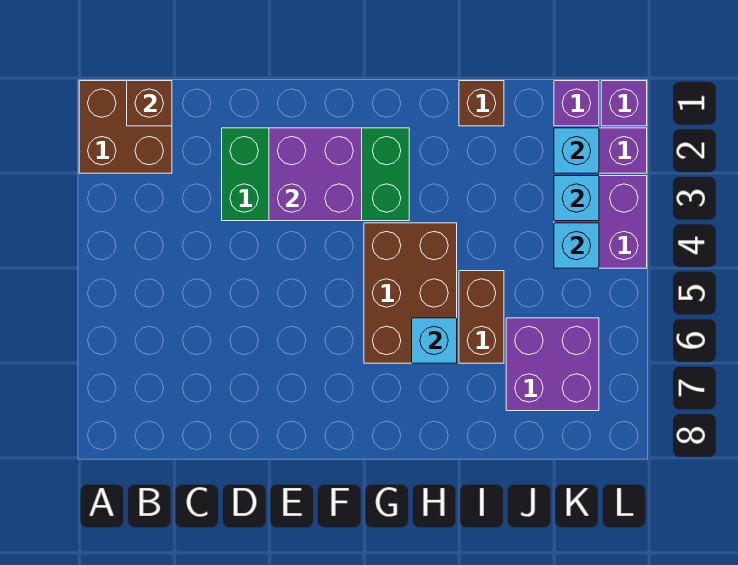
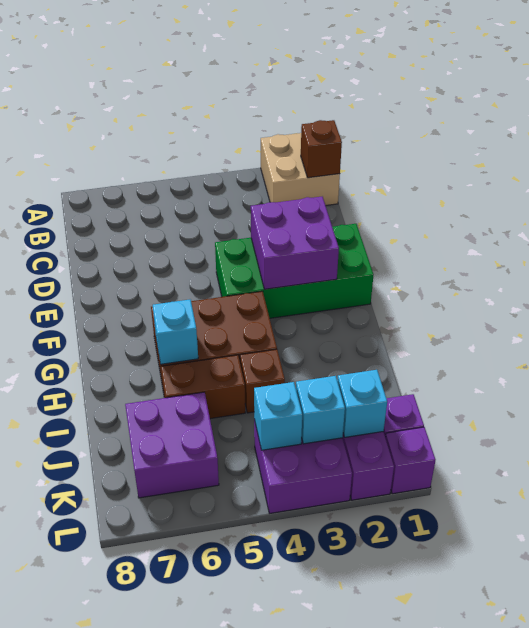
brown 2x2 brick [79,81,172,173] -> tan 2x2 brick [261,133,340,206]
green 2x4 brick [222,128,409,221] -> green 2x4 brick turned to [215,224,373,318]
brown 1x1 brick [459,81,504,126] -> brown 1x1 brick moved to [240,349,285,413]

